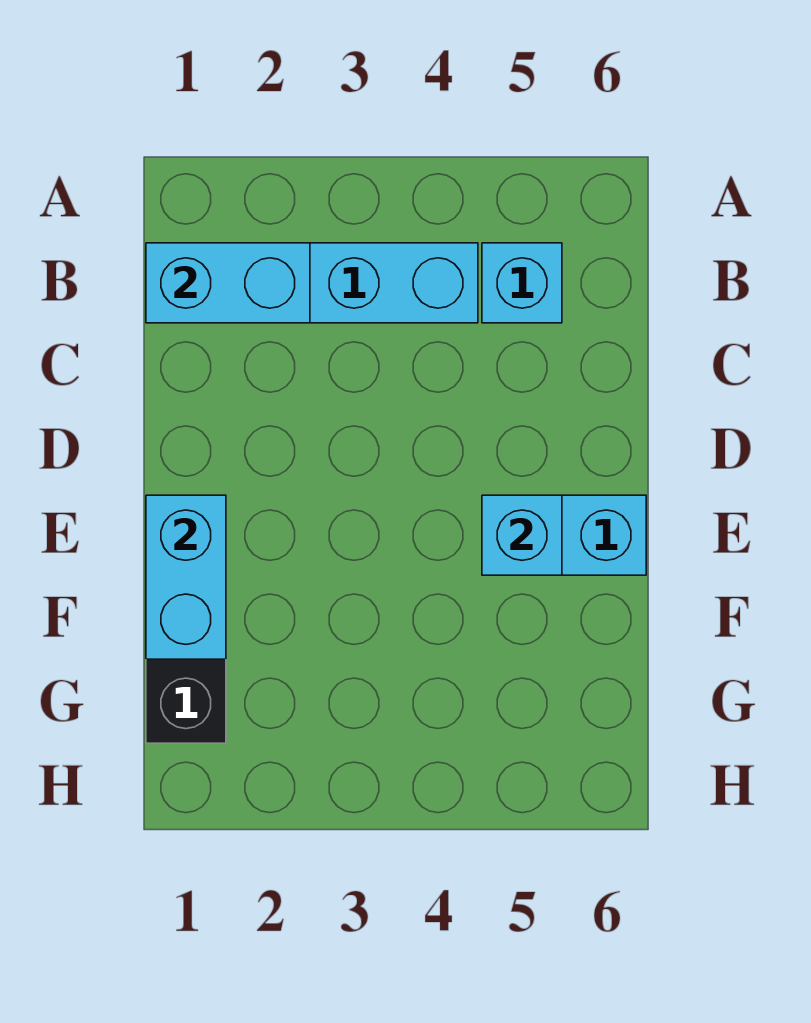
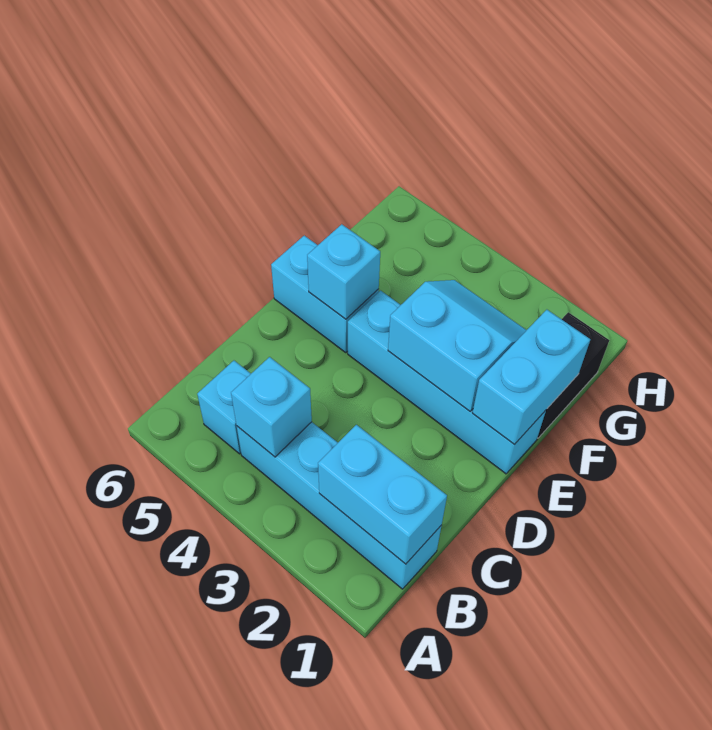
none -> cyan 1x1 brick [231,357,312,457]
none -> cyan 1x4 brick [348,291,546,474]
none -> cyan 2x2 slope [388,280,526,411]

